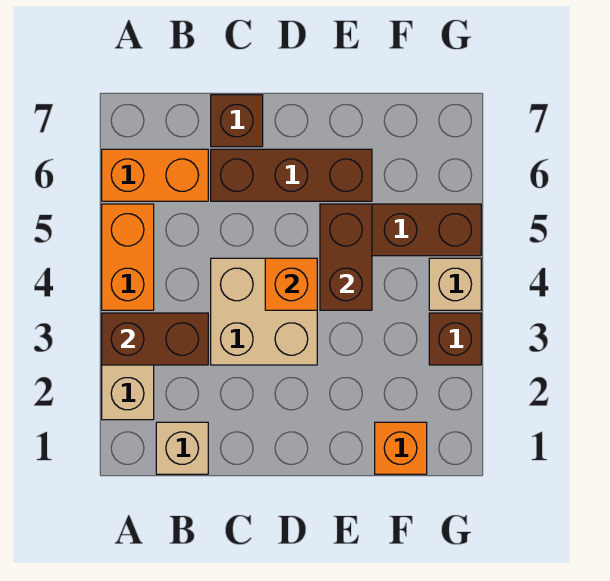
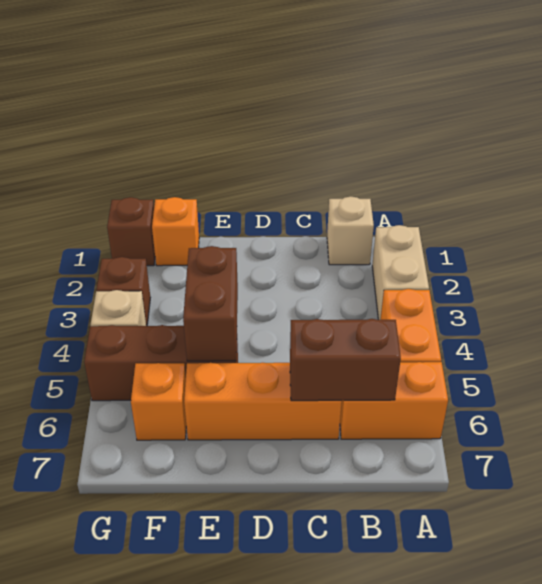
brown 1x2 brick [102,313,208,365] -> brown 1x2 brick moved to [290,319,401,401]
tan 2x2 brick [211,258,317,365] -> none
brown 1x3 brick [211,149,372,201] -> orange 1x3 brick [184,363,342,440]
brown 1x1 brick [211,95,263,147] -> brown 1x1 brick moved to [107,197,155,266]
orange 1x1 brick [265,258,317,310] -> orange 1x1 brick moved to [131,363,186,440]

